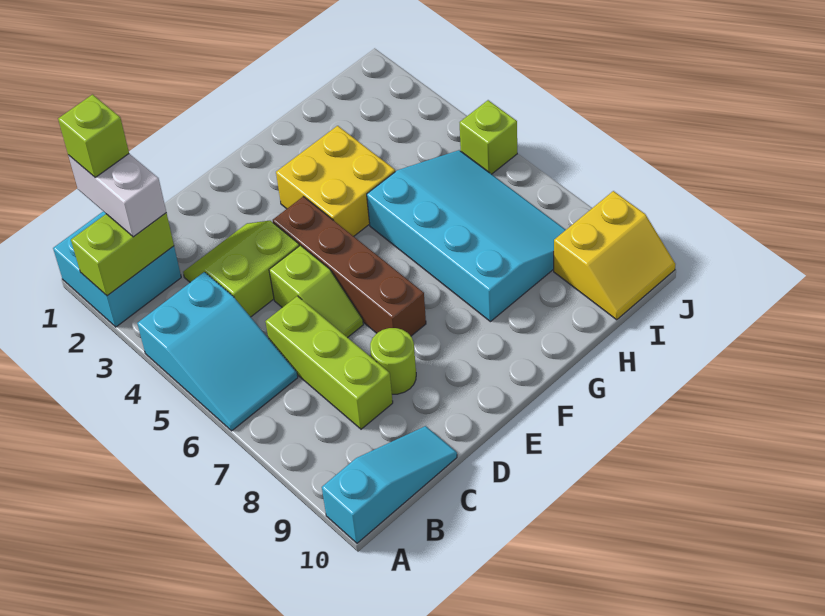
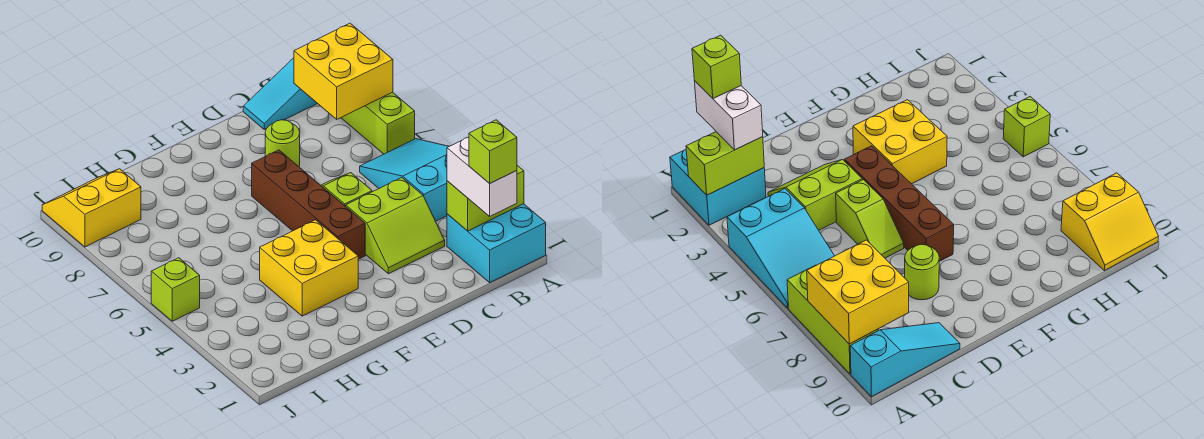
none -> yellow 2x2 brick [294,23,393,119]
lime 1x3 brick [265,296,393,429] -> lime 1x3 brick moved to [341,92,415,154]
cyan 3x4 slope [367,150,565,322] -> none

